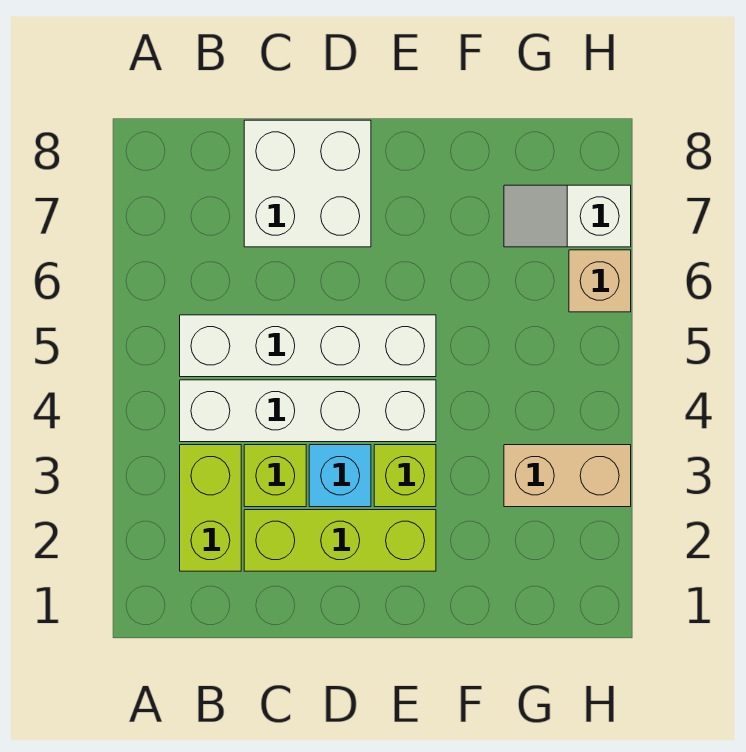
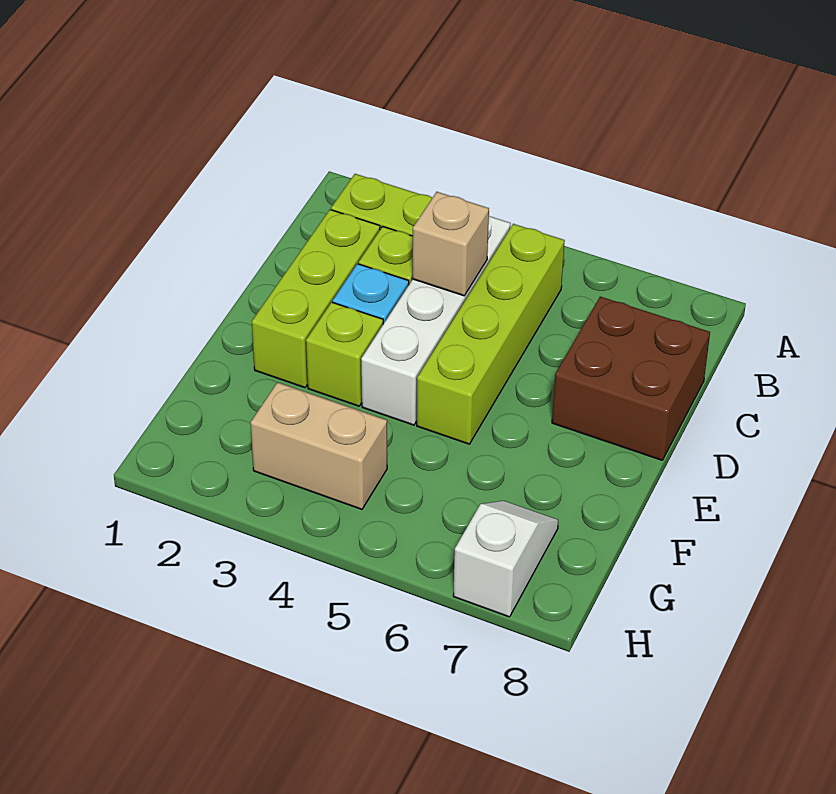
white 1x4 brick [180,315,436,377] -> lime 1x4 brick [417,224,565,444]
white 2x2 brick [244,120,371,247] -> brown 2x2 brick [552,297,710,460]
tan 1x2 brick [504,445,631,507] -> tan 1x2 brick turned to [250,382,387,509]
tan 1x1 brick [569,250,631,312] -> tan 1x1 brick moved to [412,192,489,296]

